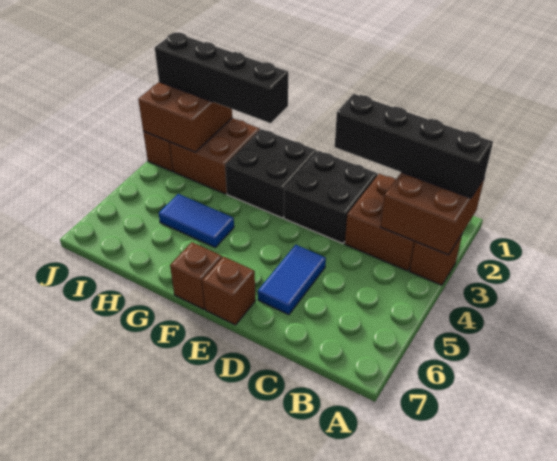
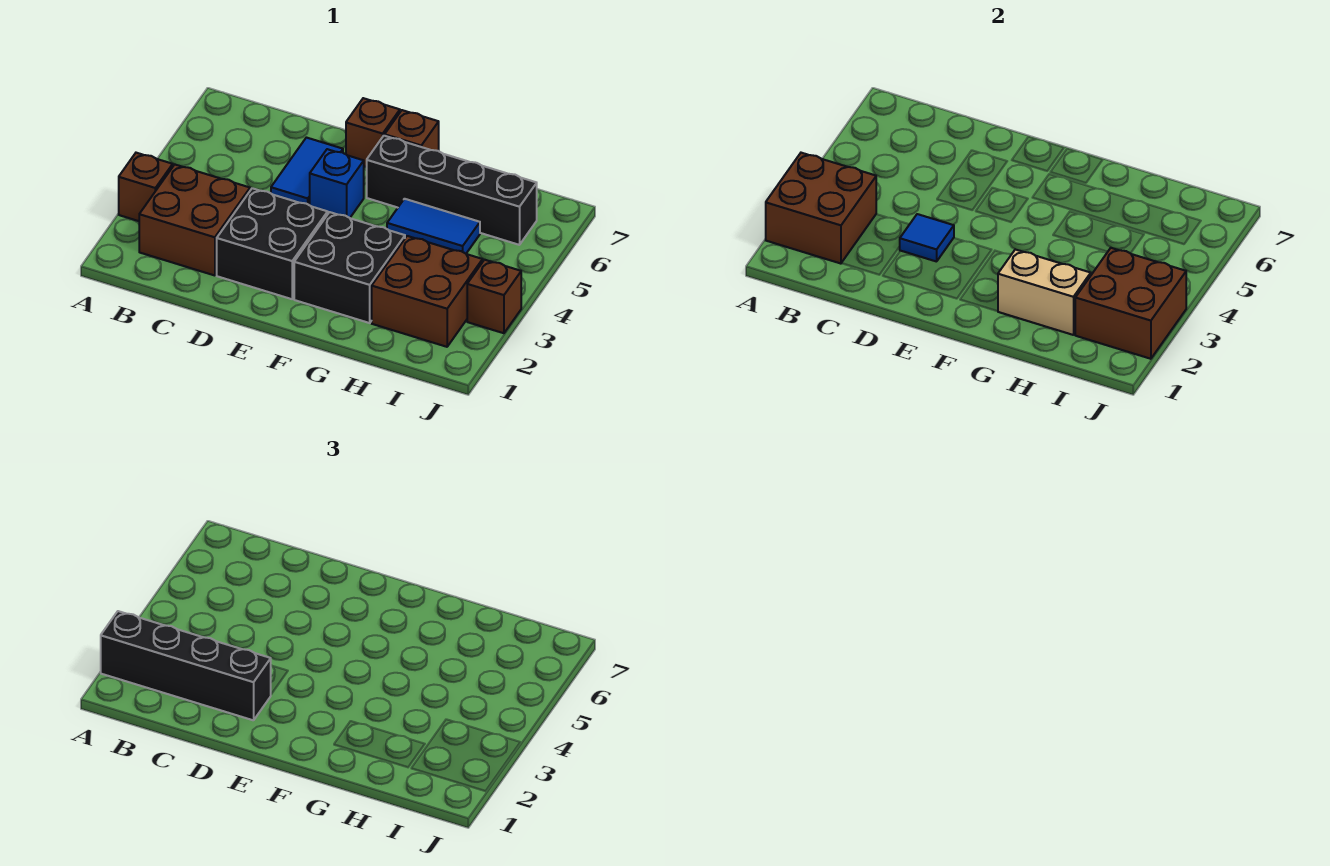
none -> blue 1x1 tile [900,214,954,262]
none -> blue 1x1 brick [310,149,364,218]
none -> tan 1x2 brick [998,249,1091,335]
black 1x4 brick [155,33,288,123] -> black 1x4 brick moved to [367,136,537,245]

